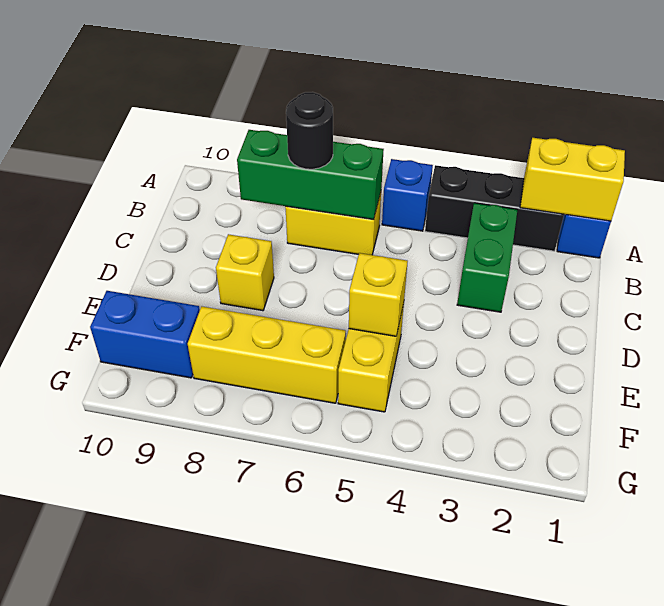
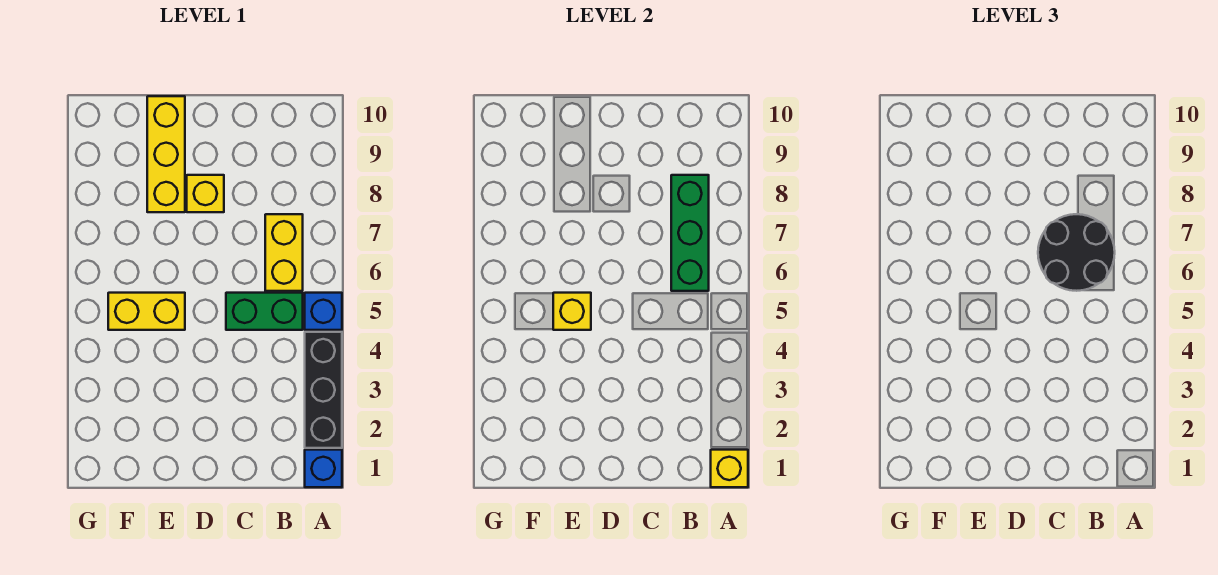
yellow 1x2 brick [520,138,625,221] -> yellow 1x1 brick [711,450,748,487]
green 1x2 brick [457,203,517,312] -> green 1x2 brick moved to [226,293,303,330]
black 1x1 round brick [286,92,333,169] -> black 2x2 round brick [1038,214,1115,291]
yellow 1x3 brick [188,306,346,403] -> yellow 1x3 brick moved to [147,96,185,212]
blue 1x2 brick [90,291,200,378] -> none

